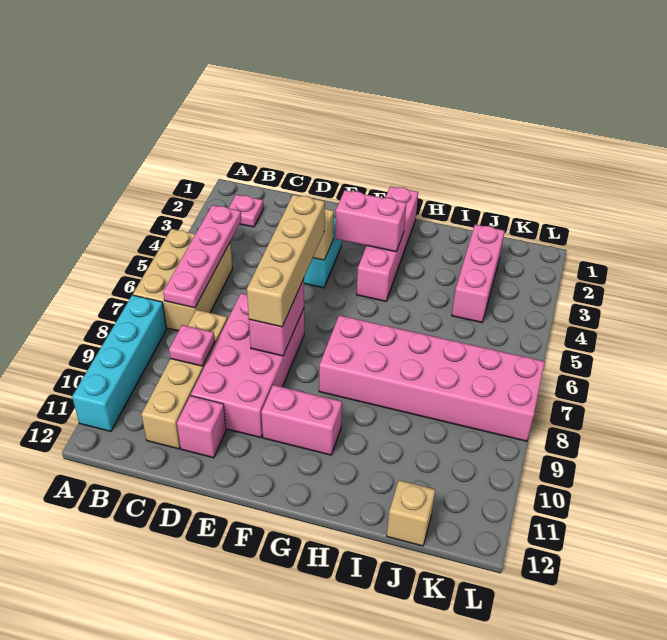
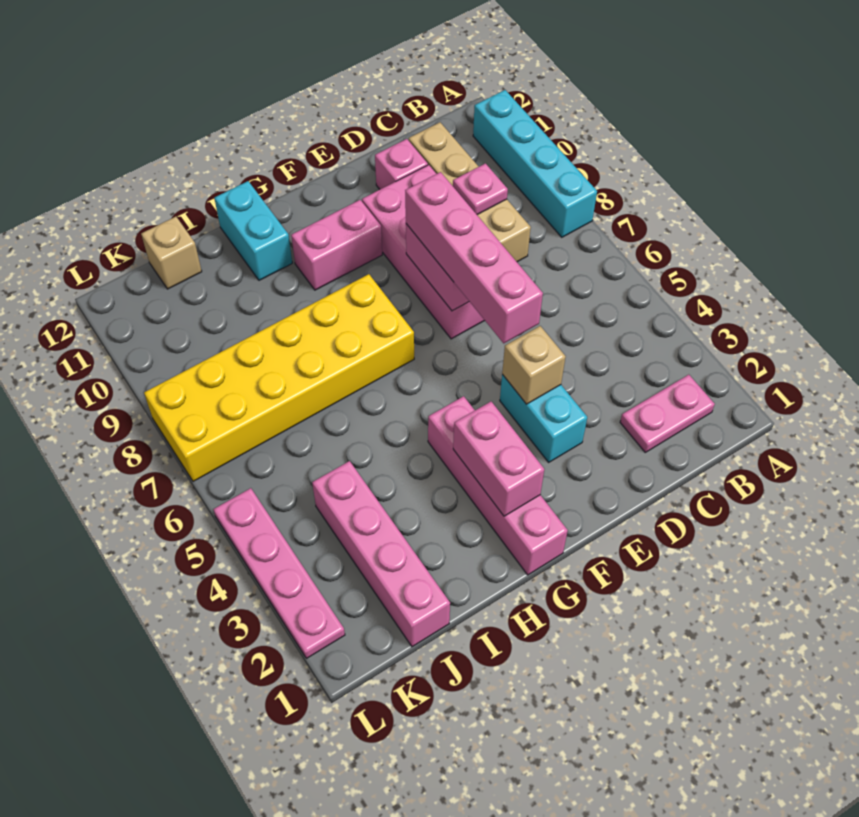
tan 2x3 brick [133,229,233,331] -> none
pink 1x1 plate [229,195,263,227] -> pink 1x2 plate [620,375,715,452]
pink 1x4 plate [163,205,241,308] -> pink 1x4 plate moved to [213,488,345,658]
tan 1x4 brick [247,195,325,327] -> pink 1x4 brick [405,172,543,343]
pink 1x2 brick [335,190,406,252] -> pink 1x2 brick turned to [453,402,544,516]
pink 2x6 brick [319,315,545,441] -> yellow 2x6 brick [144,274,414,481]
none -> cyan 1x2 brick [214,181,292,280]
pink 1x3 brick [452,225,504,322] -> pink 1x4 brick [312,461,450,647]

